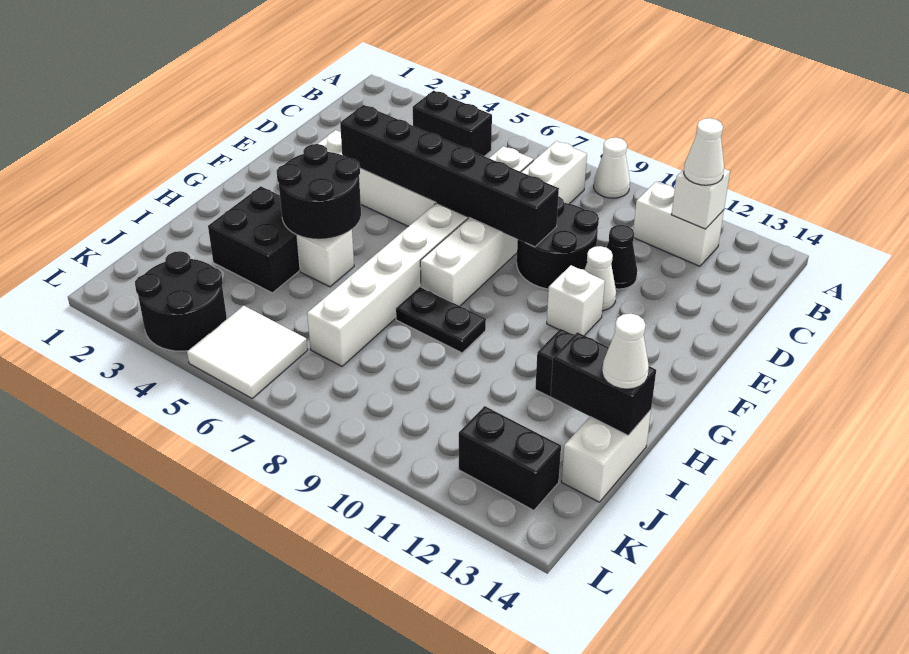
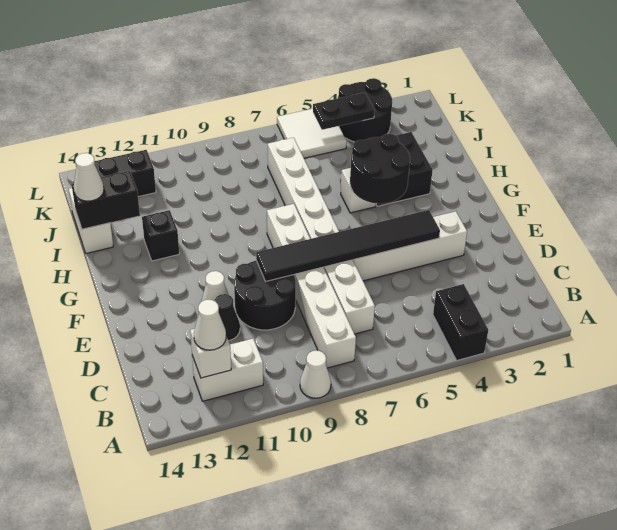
black 1x2 brick [413,91,492,156] -> black 1x2 brick turned to [433,284,488,360]
black 1x6 brick [340,105,559,247] -> black 1x6 tile [256,210,440,281]
white 1x1 brick [547,265,605,336] -> none
black 1x2 plate [396,287,486,353] -> black 1x2 plate moved to [313,93,375,130]

